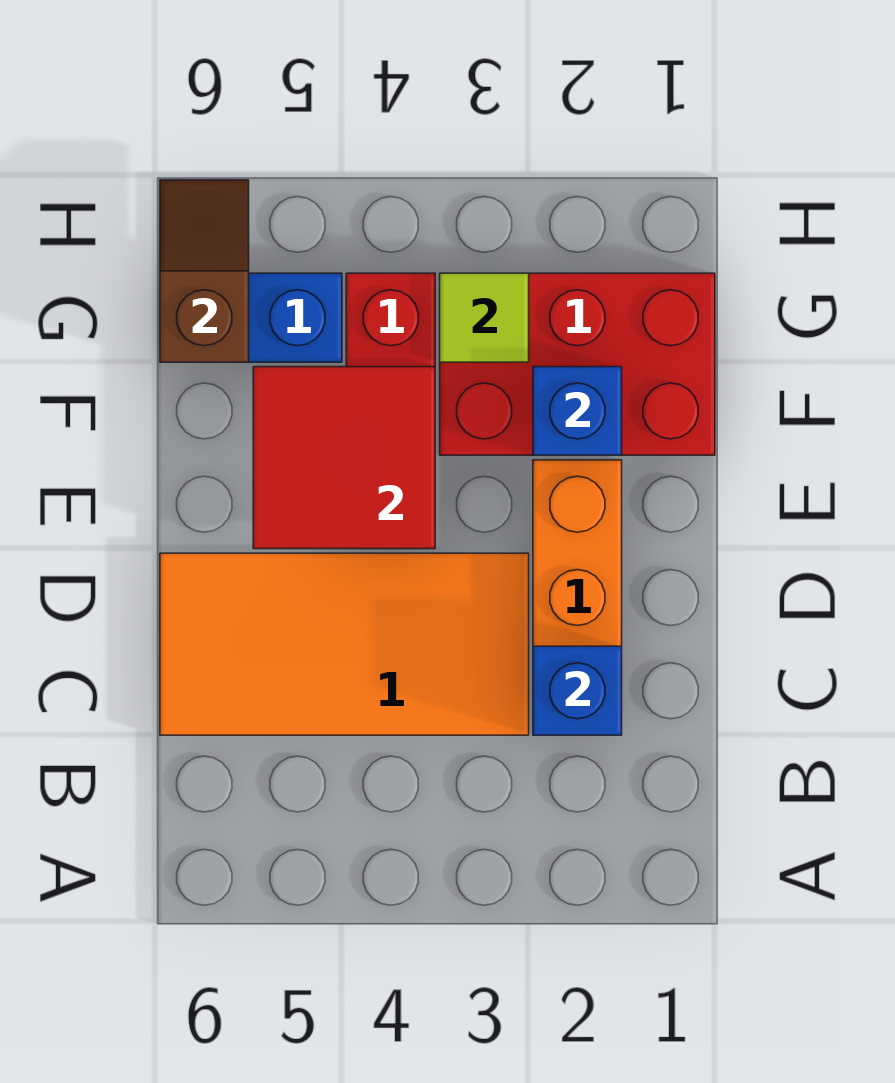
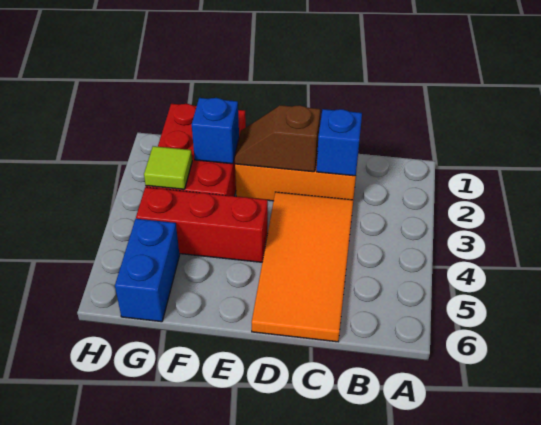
red 2x2 tile [253,367,435,549] -> none
brown 1x2 slope [160,180,249,362] -> brown 1x2 slope moved to [235,105,320,172]

